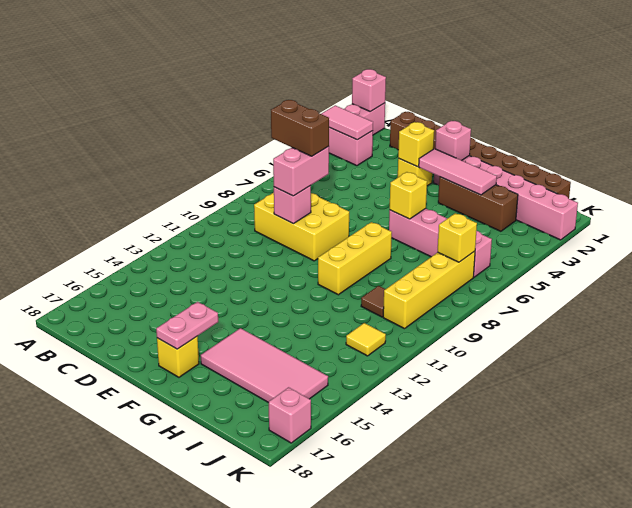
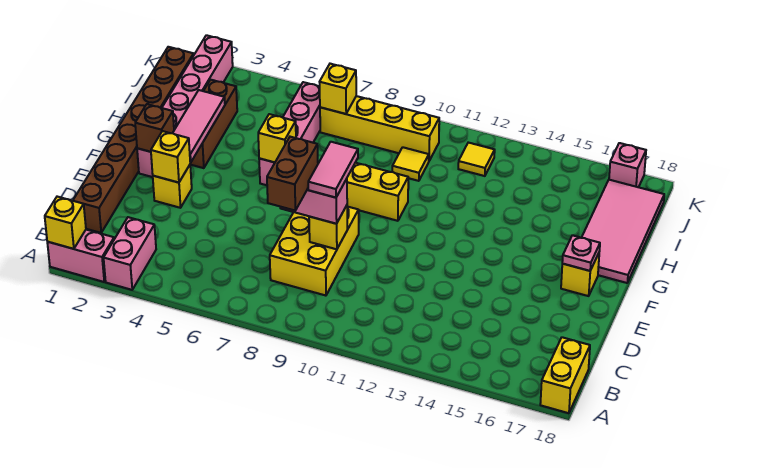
pink 1x1 brick [352,69,386,112] -> yellow 1x1 brick [45,197,86,249]
pink 1x2 tile [321,105,373,140] -> pink 1x2 tile moved to [308,142,358,198]
none -> yellow 1x2 brick [540,337,590,413]
pink 1x1 brick [273,186,311,224] -> yellow 1x1 brick [309,205,348,249]
pink 1x1 brick [435,121,471,160] -> brown 1x1 brick [135,104,174,152]
pink 1x2 plate [156,302,218,349] -> pink 1x1 plate [562,235,600,271]
pink 2x4 tile [201,328,328,403] -> pink 2x4 tile moved to [582,180,664,283]
brown 1x1 tile [361,286,385,317] -> yellow 1x1 tile [392,147,429,181]

